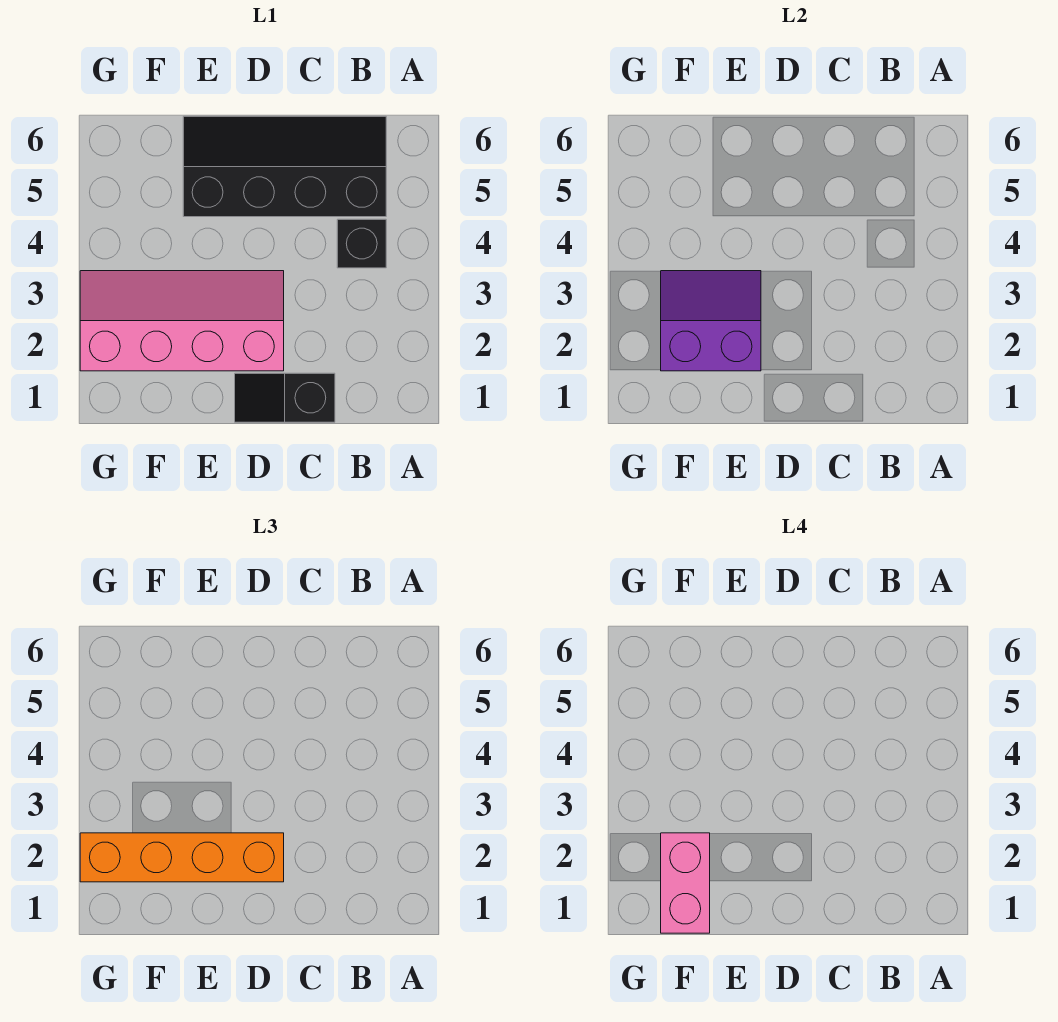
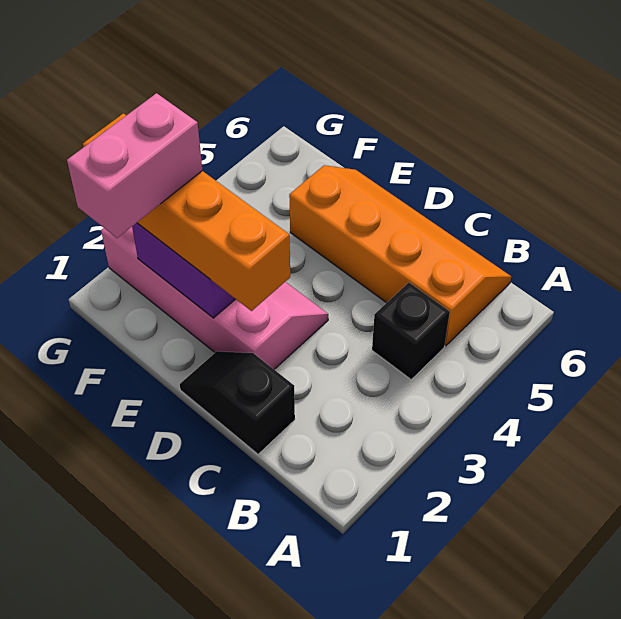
black 2x4 slope [183,116,386,217] -> orange 2x4 slope [289,165,511,346]

